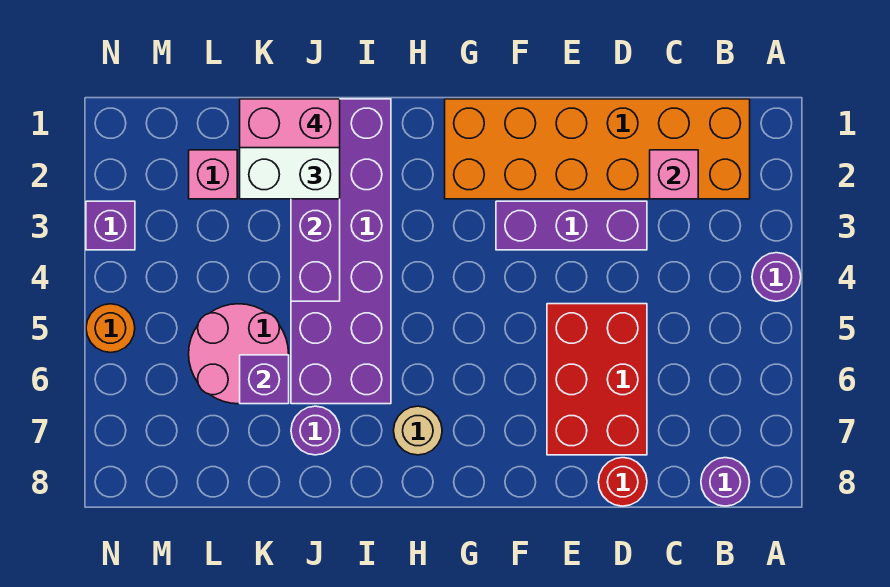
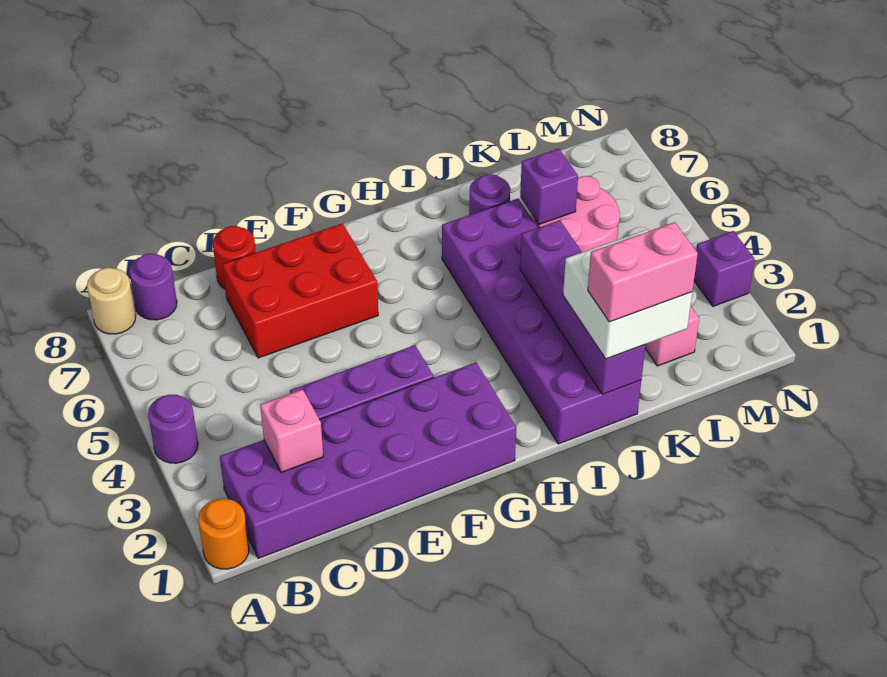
orange 2x6 brick [445,99,750,199] -> purple 2x6 brick [220,363,516,558]
red 2x3 brick [547,304,647,455] -> red 2x3 brick turned to [222,224,378,358]
tan 1x1 round brick [394,406,442,455] -> tan 1x1 round brick moved to [87,268,136,334]
orange 1x1 round brick [86,304,135,353] -> orange 1x1 round brick moved to [198,499,249,569]

